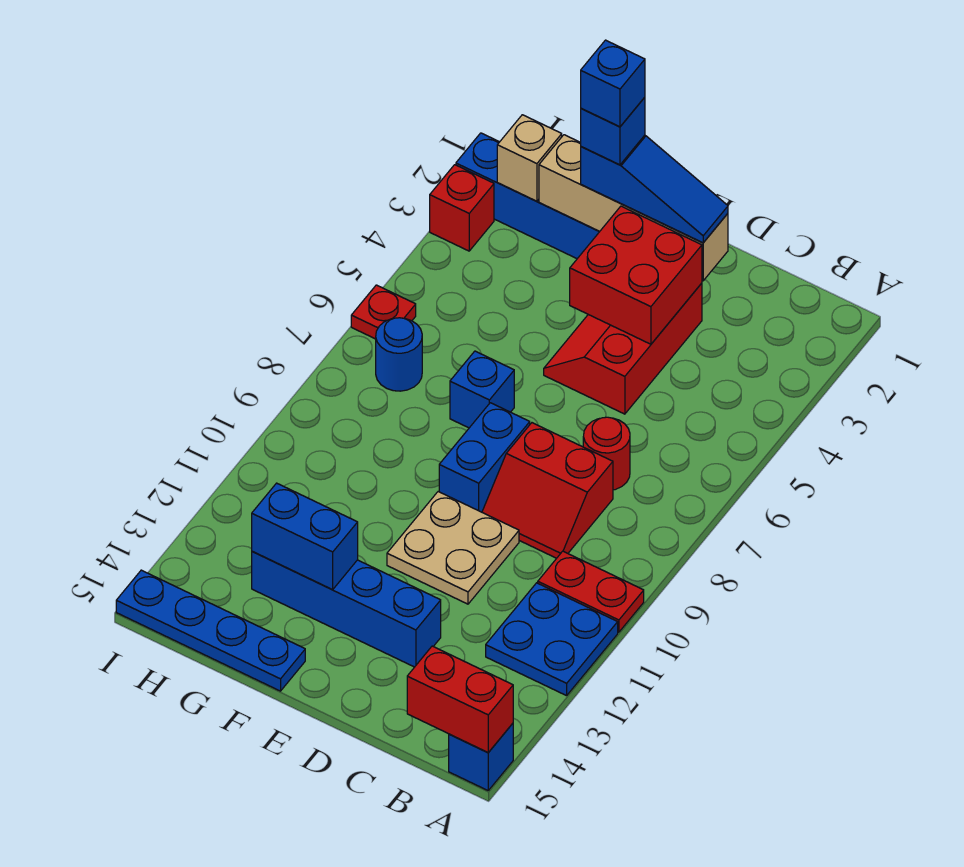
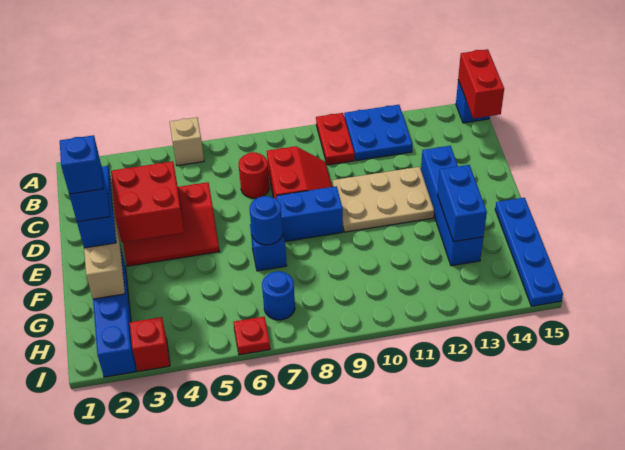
tan 2x2 plate [387,492,519,604] -> tan 2x3 plate [333,167,434,232]
none -> blue 1x1 round brick [250,196,283,245]
tan 1x1 brick [497,115,562,201] -> tan 1x1 brick moved to [170,117,204,166]

